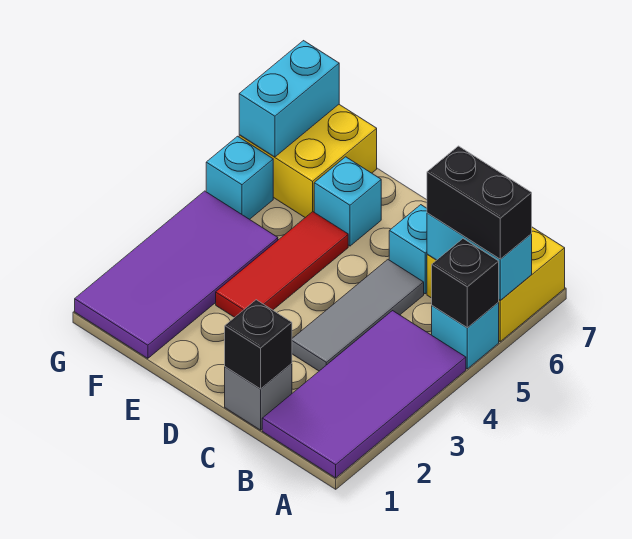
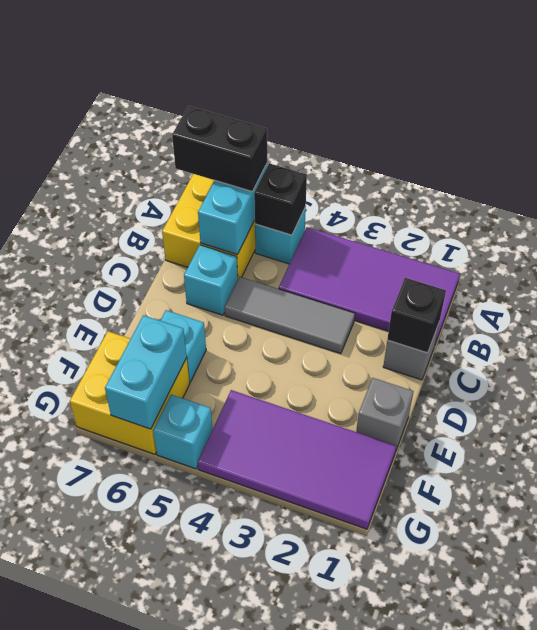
black 1x2 brick [427,146,532,259] -> black 1x2 brick turned to [172,106,267,191]
none -> grey 1x1 brick [356,378,413,450]
red 1x3 tile [216,212,348,317] -> none
cyan 1x2 brick [239,41,339,157] -> cyan 1x2 brick turned to [105,315,187,429]

